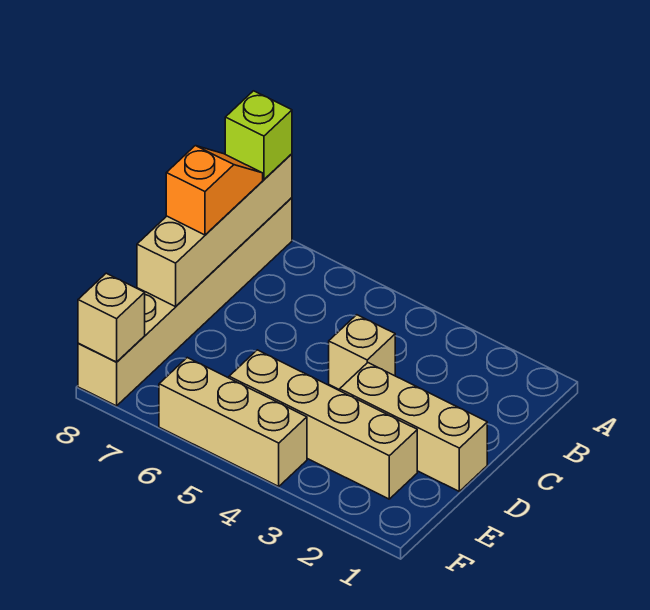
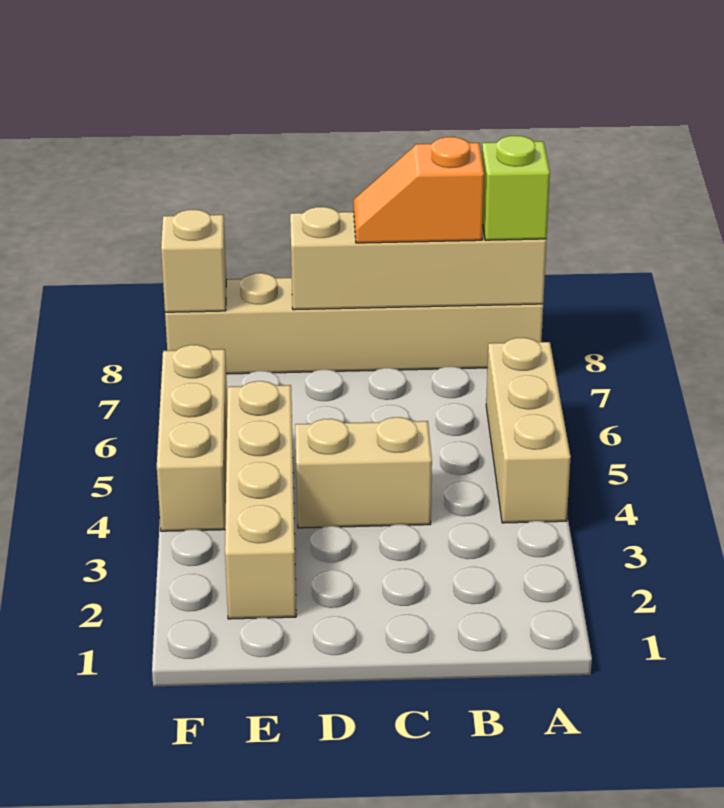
orange 1x2 slope [166,146,263,235] -> orange 1x2 slope turned to [354,137,484,243]
tan 1x1 brick [329,315,395,390] -> tan 1x2 brick [295,417,432,528]
tan 1x3 brick [340,363,487,491] -> tan 1x3 brick moved to [486,338,571,523]

